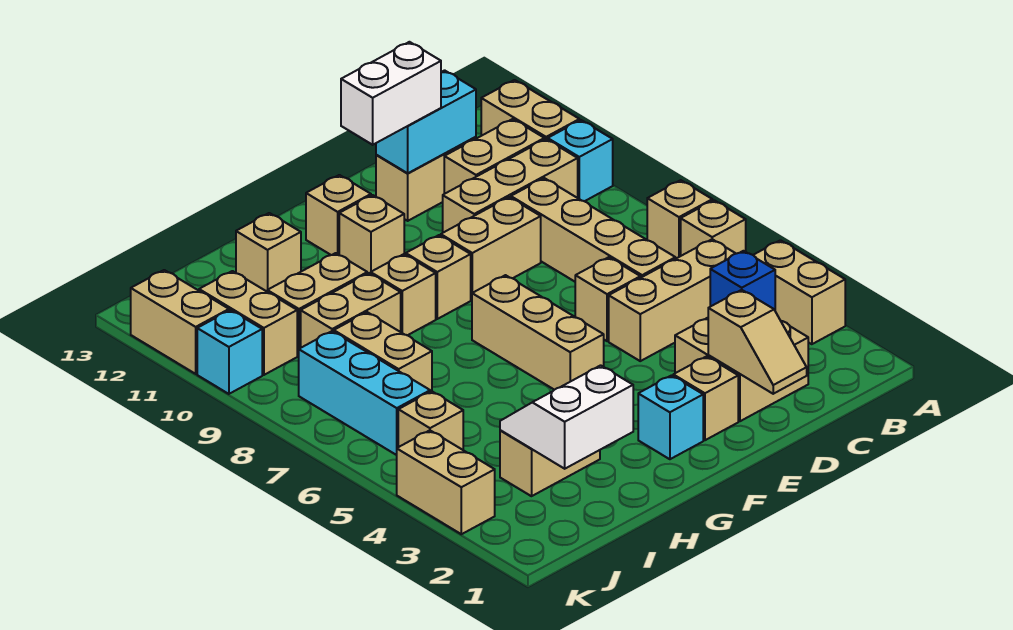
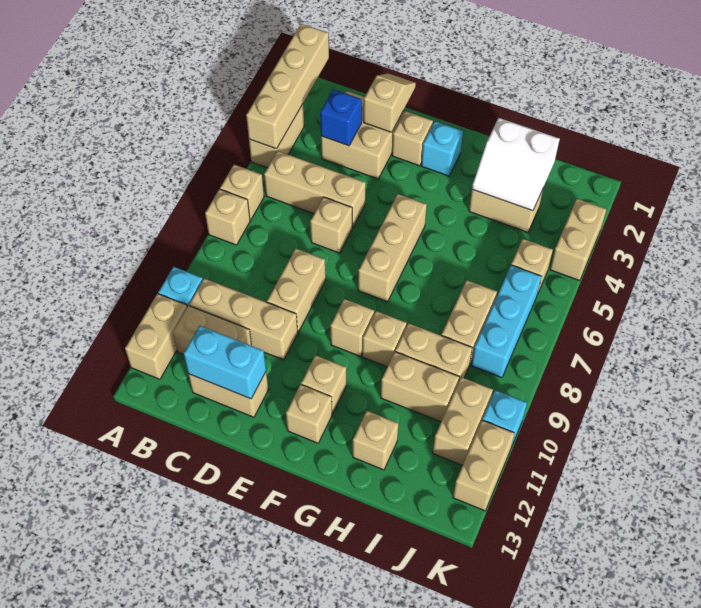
tan 1x4 brick [511,178,676,282] -> tan 1x4 brick moved to [246,24,329,149]
tan 1x2 brick [441,197,541,300] -> tan 1x2 brick turned to [267,249,326,332]
white 1x2 brick [341,42,441,145] -> none

